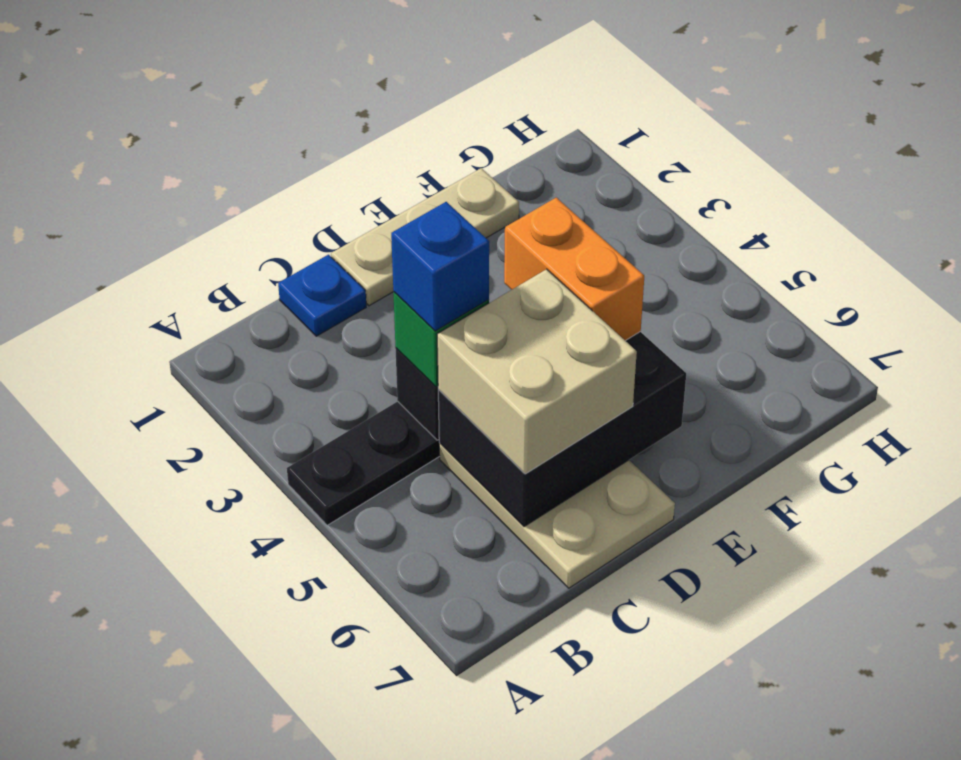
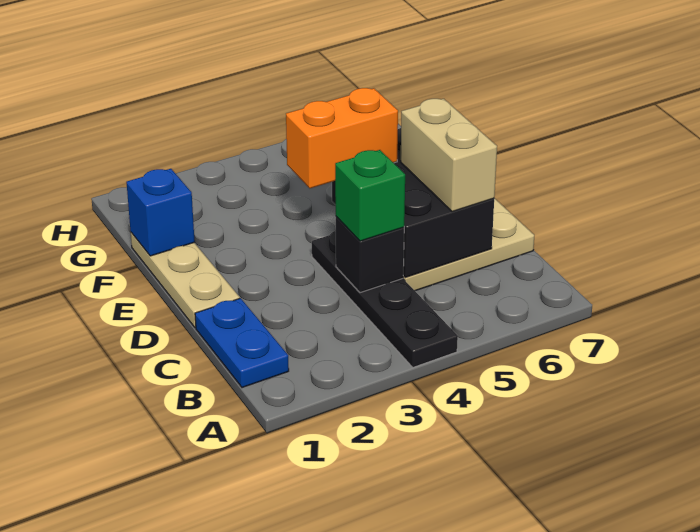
blue 1x1 plate [278,255,366,336] -> blue 1x2 plate [195,298,289,388]
blue 1x1 brick [391,202,489,331] -> blue 1x1 brick moved to [126,169,195,256]
tan 2x2 brick [437,269,637,474] -> tan 1x2 brick [401,99,497,212]

